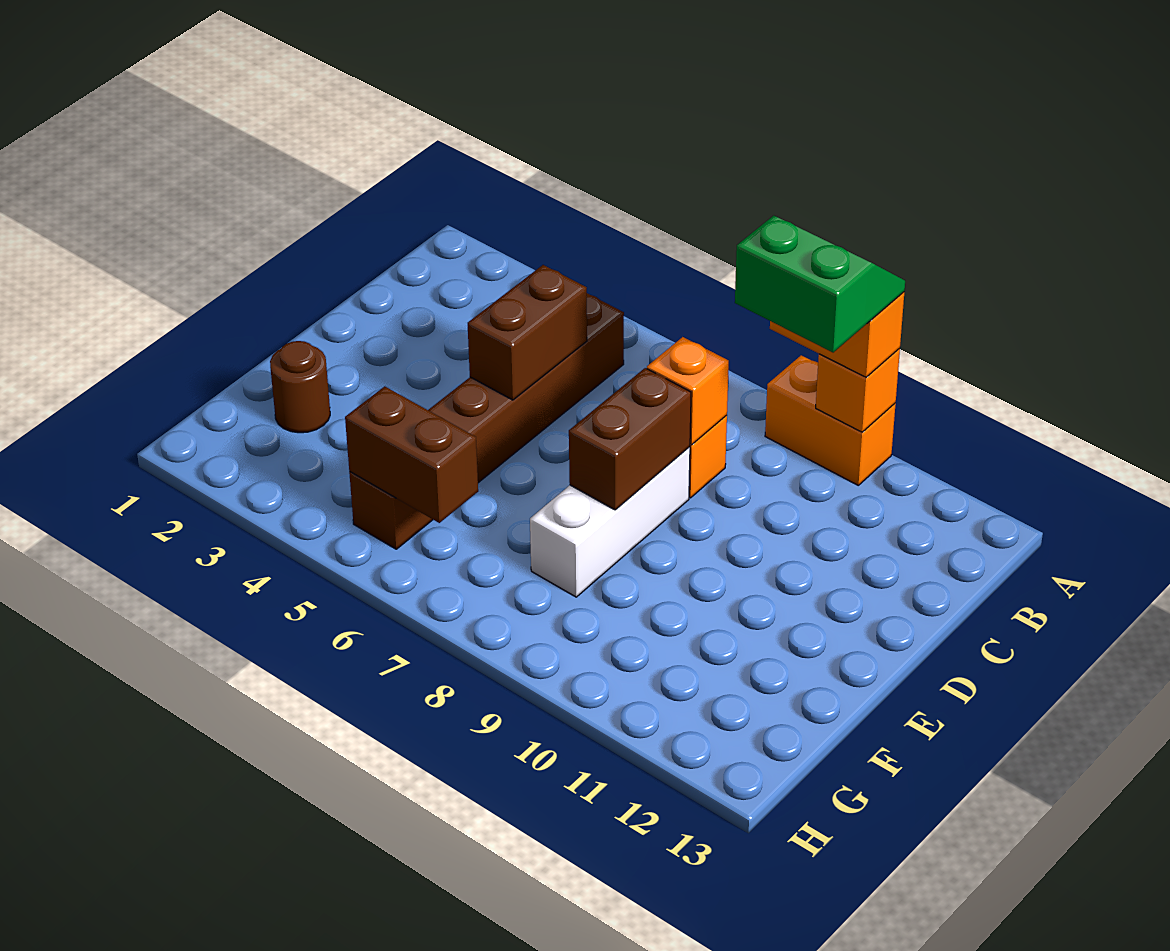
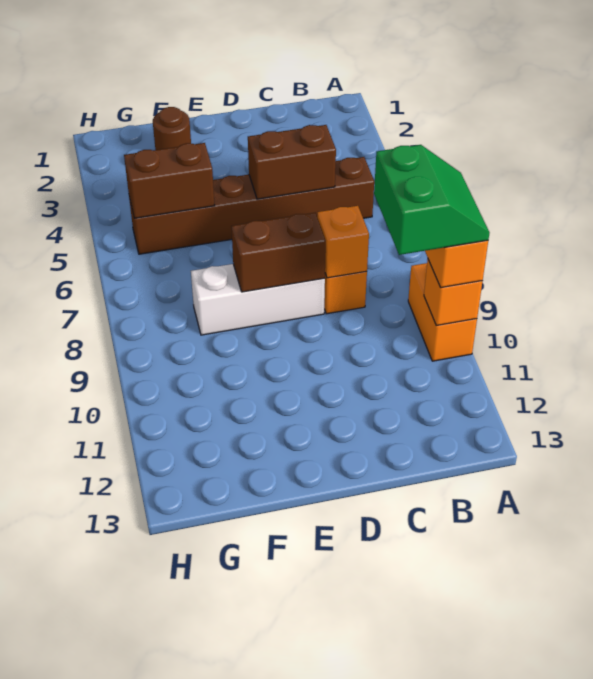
brown 1x2 brick [345,386,478,523] -> brown 1x2 brick turned to [124,143,215,218]

